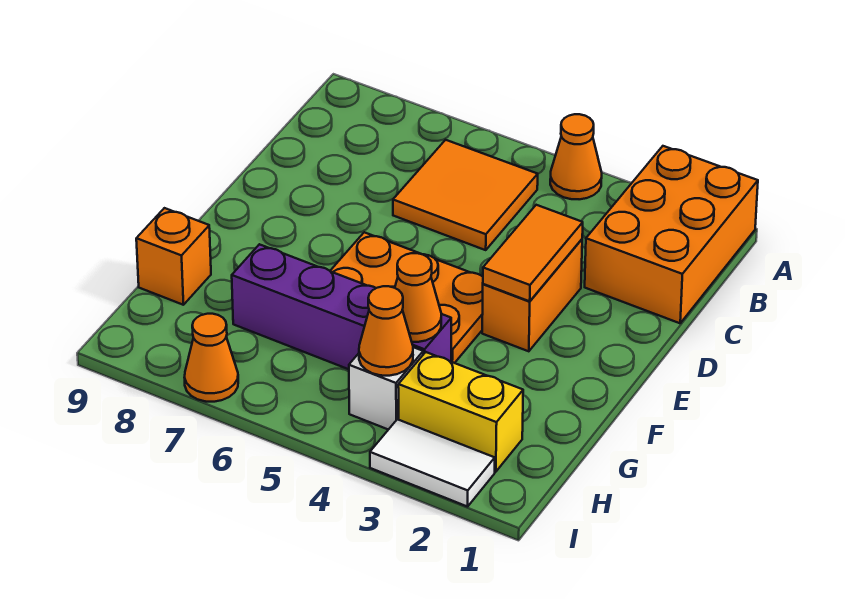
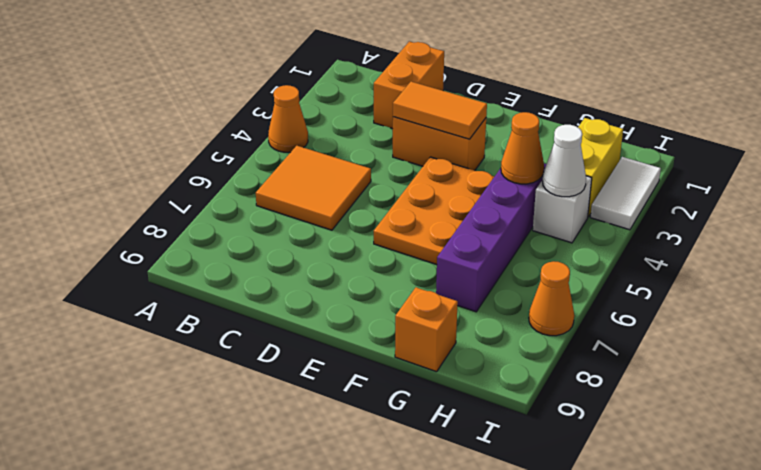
orange 2x3 brick [585,146,758,323] -> orange 1x2 brick [374,41,444,129]
orange 1x1 cone [359,286,413,376] -> white 1x1 cone [543,125,586,197]

